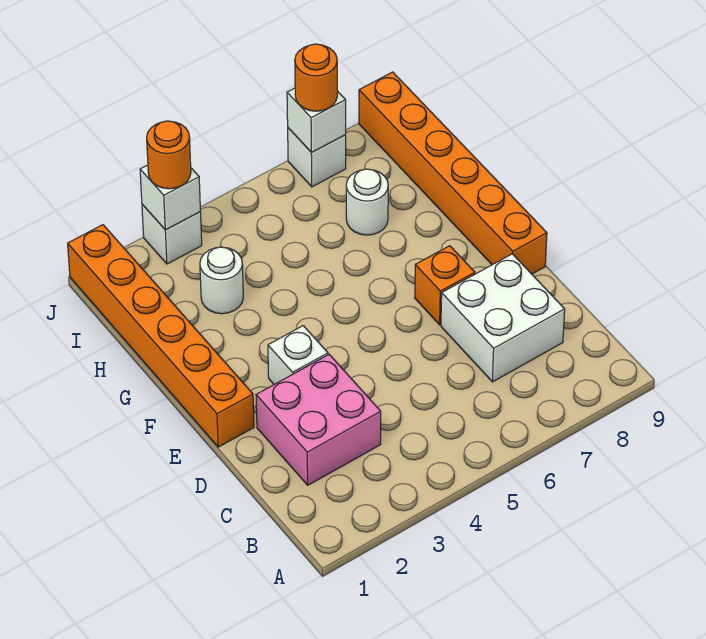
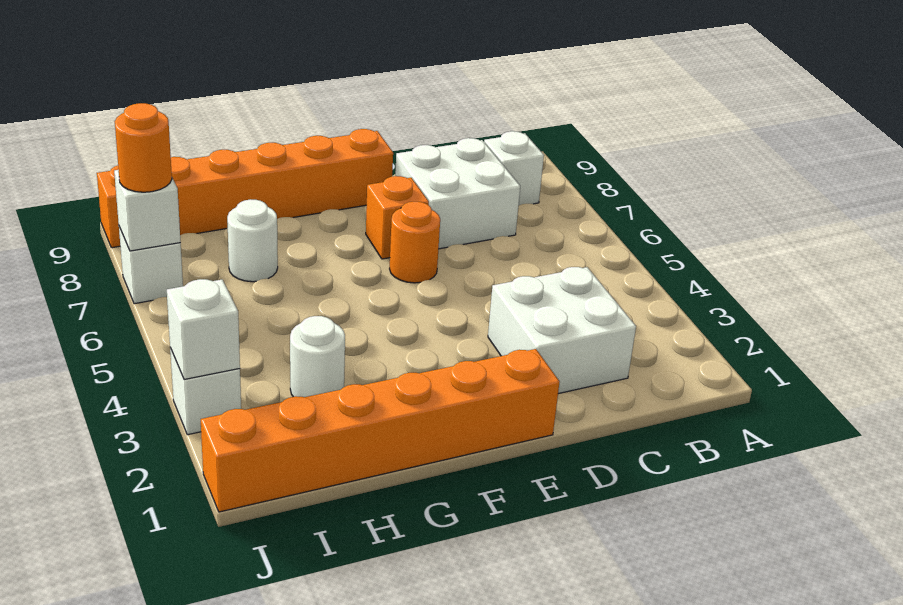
pink 2x2 brick [256,355,381,485] -> white 2x2 brick [488,267,636,394]
white 1x1 brick [268,326,328,384] -> white 1x1 brick moved to [484,131,544,205]
orange 1x1 round brick [147,121,191,189] -> orange 1x1 round brick moved to [390,202,440,283]

